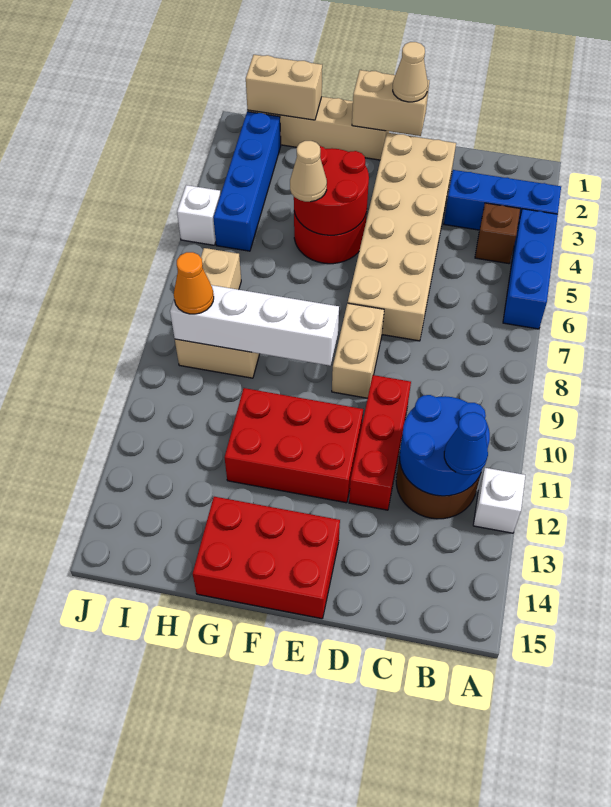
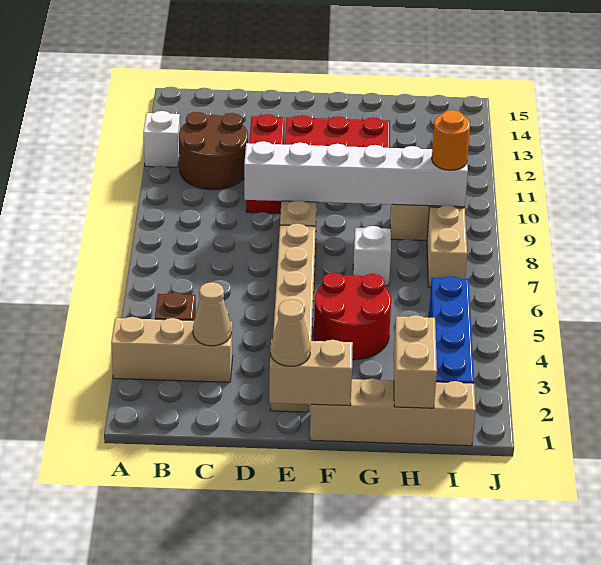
blue 1x3 brick [444,170,561,230] -> tan 1x3 brick [111,317,233,382]
blue 1x3 brick [503,209,558,329] -> none
blue 2x2 round brick [399,395,490,496] -> none
blue 1x1 cone [444,412,488,475] -> none
tan 2x6 brick [348,133,456,341] -> tan 1x6 brick [270,224,316,412]
red 2x3 brick [193,497,340,619] -> none
red 2x2 round brick [294,146,369,235] -> none
white 1x4 brick [170,285,339,366] -> white 1x6 brick [244,141,468,207]
tan 1x1 cone [290,141,327,202] -> tan 1x1 cone moved to [193,282,231,346]
tan 1x2 brick [246,55,322,120] -> tan 1x2 brick turned to [394,315,437,408]
orange 1x1 cone [174,252,214,314] -> orange 1x1 round brick [432,110,470,170]
white 1x1 brick [177,185,221,245] -> white 1x1 brick moved to [353,226,391,286]

